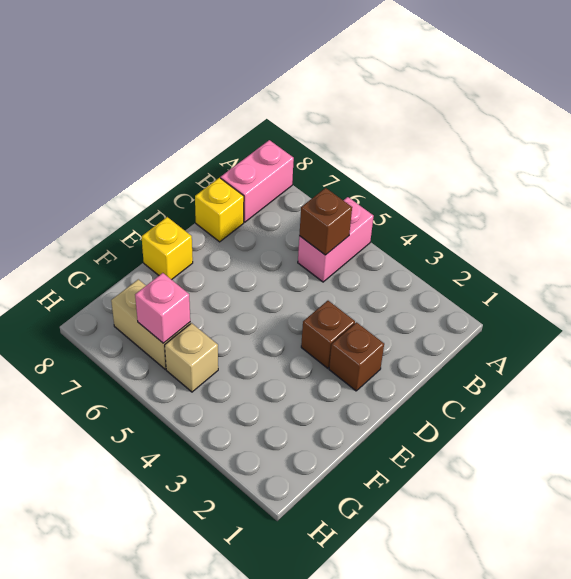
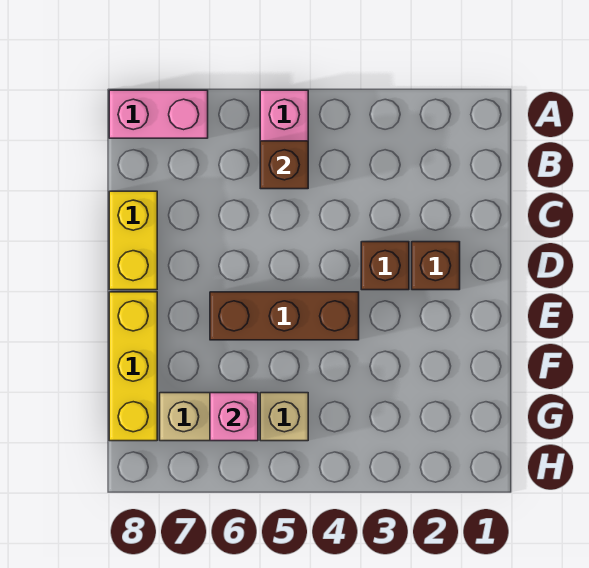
pink 1x2 brick [221,140,294,222] -> pink 1x2 brick turned to [109,90,208,138]
yellow 1x1 brick [195,178,244,242] -> yellow 1x2 brick [109,191,157,290]
none -> brown 1x3 brick [210,292,359,340]
yellow 1x1 brick [141,217,193,280] -> yellow 1x3 brick [109,292,157,441]

